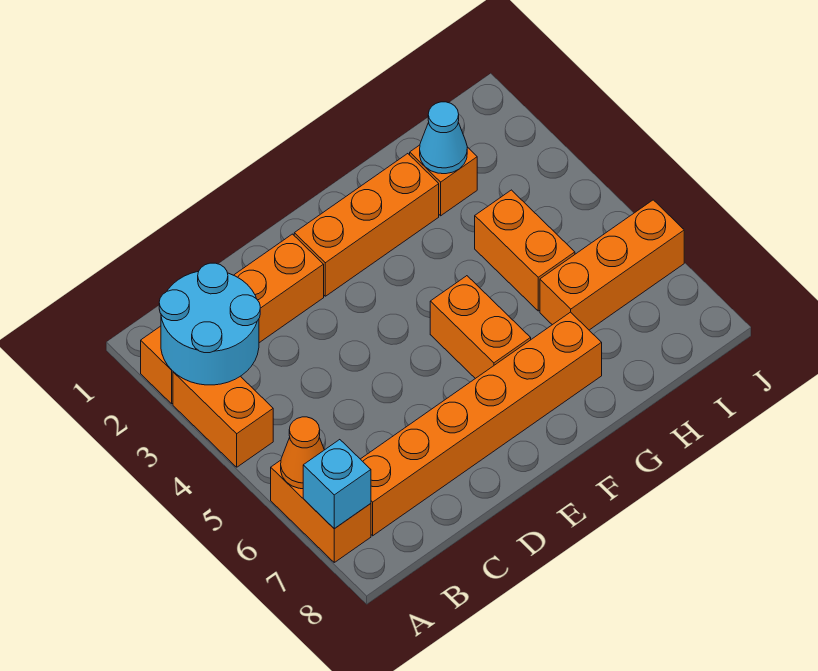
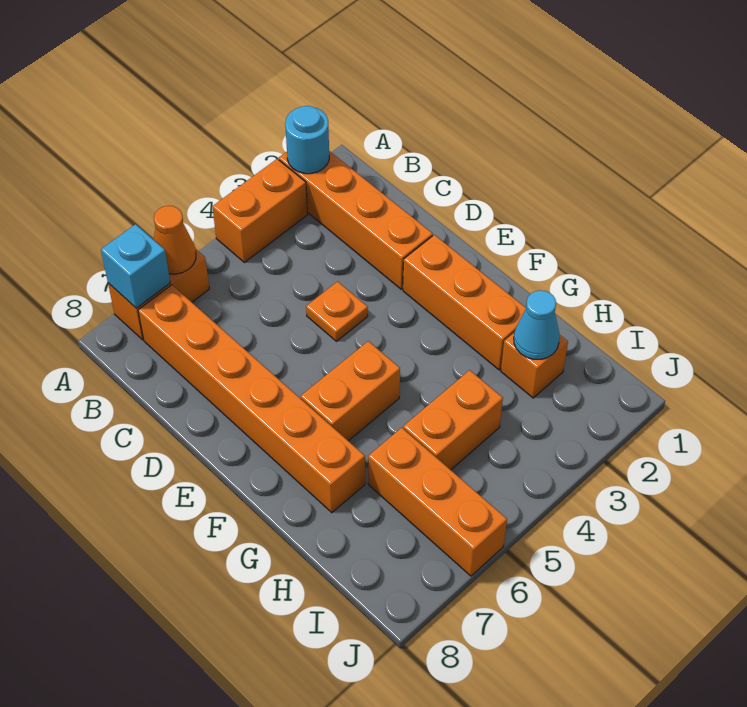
cyan 2x2 round brick [159,263,260,385] -> cyan 1x1 round brick [285,106,329,174]
none -> orange 1x1 plate [306,282,368,341]

